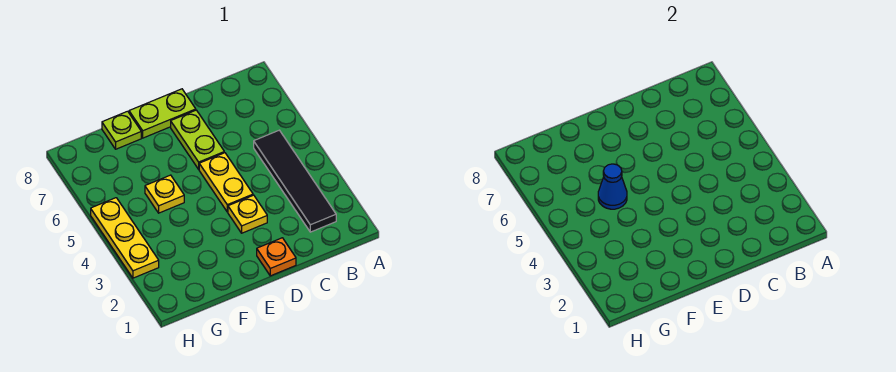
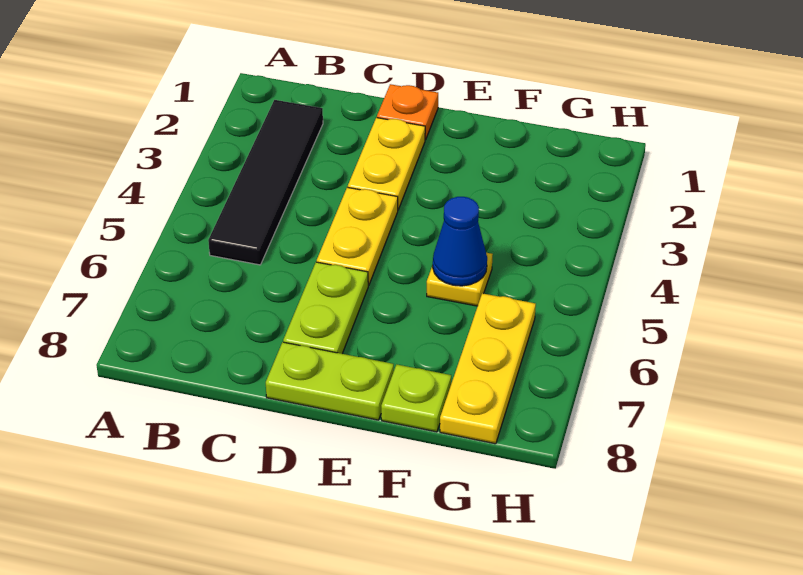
yellow 1x1 plate [228,195,267,233] -> yellow 1x2 plate [348,118,425,210]
yellow 1x3 plate [91,198,159,278] -> yellow 1x3 plate moved to [440,293,536,444]

